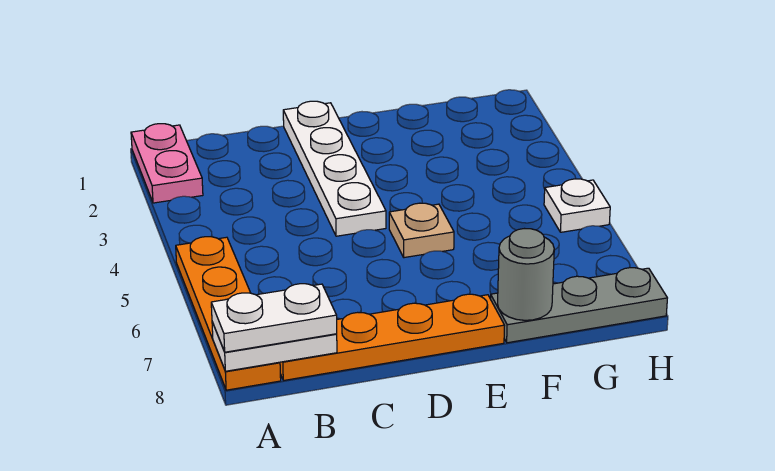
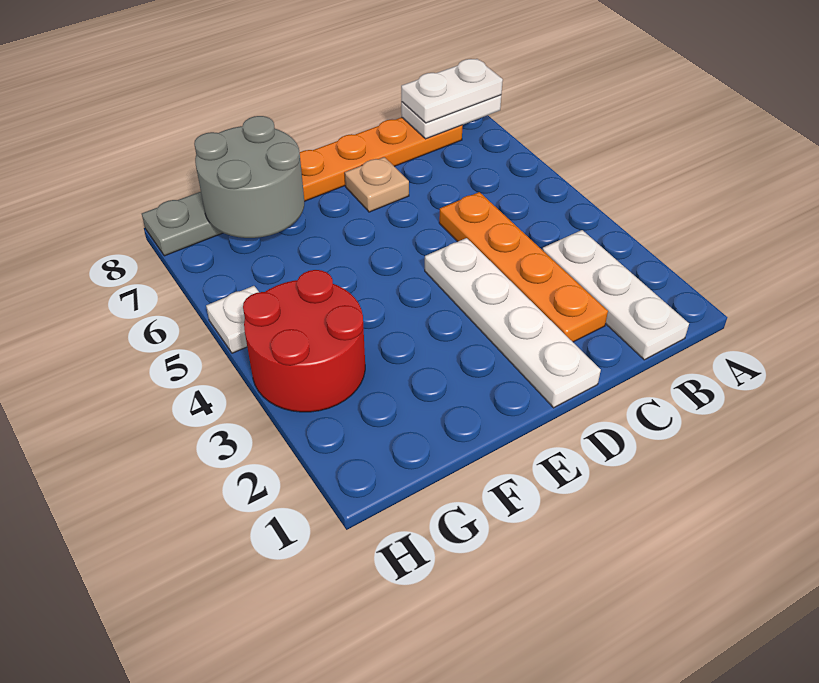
pink 1x2 plate [131,124,203,203] -> none
orange 1x4 plate [176,237,281,390] -> orange 1x4 plate moved to [439,192,608,342]
none -> white 1x3 plate [542,230,689,360]
tan 1x1 plate [389,203,454,258] -> tan 1x1 plate moved to [345,157,409,212]
grey 1x1 round brick [498,229,554,320] -> grey 2x2 round brick [194,116,304,238]
none -> red 2x2 round brick [243,270,365,412]

